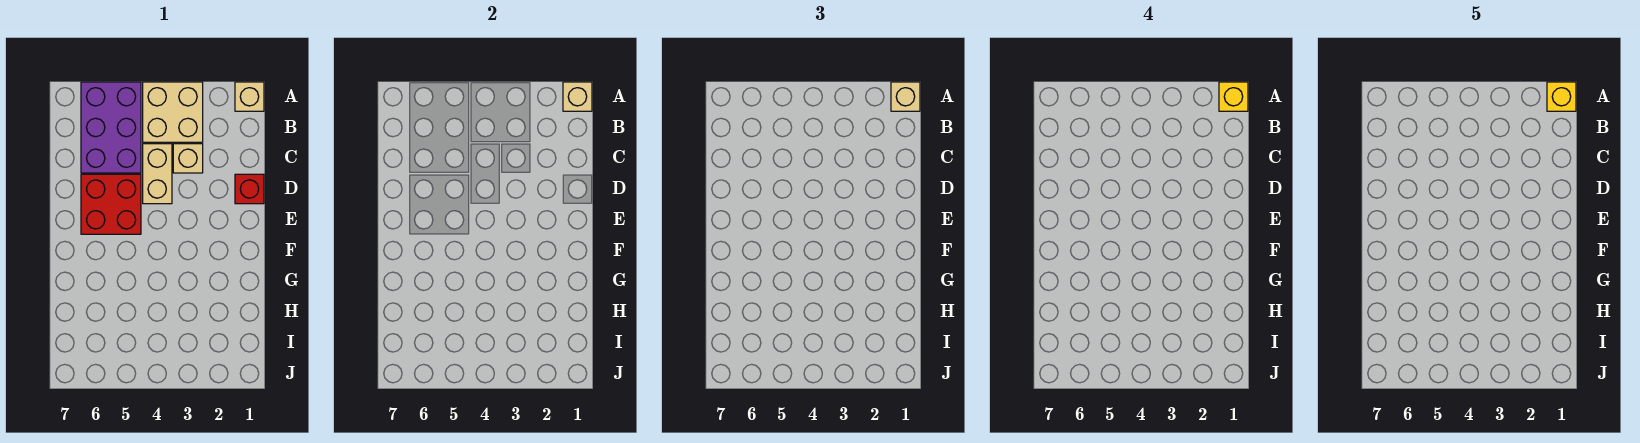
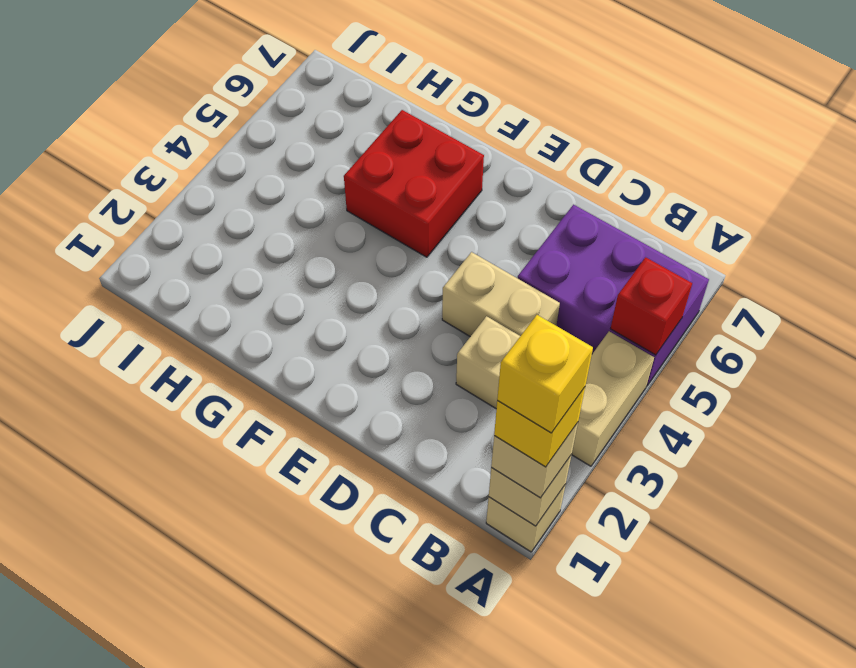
tan 2x2 brick [143,82,203,142] -> tan 1x2 brick [572,331,654,466]
red 1x1 brick [235,174,264,204] -> red 1x1 brick moved to [610,257,692,355]
red 2x2 brick [81,174,141,234] -> red 2x2 brick moved to [344,110,484,257]

